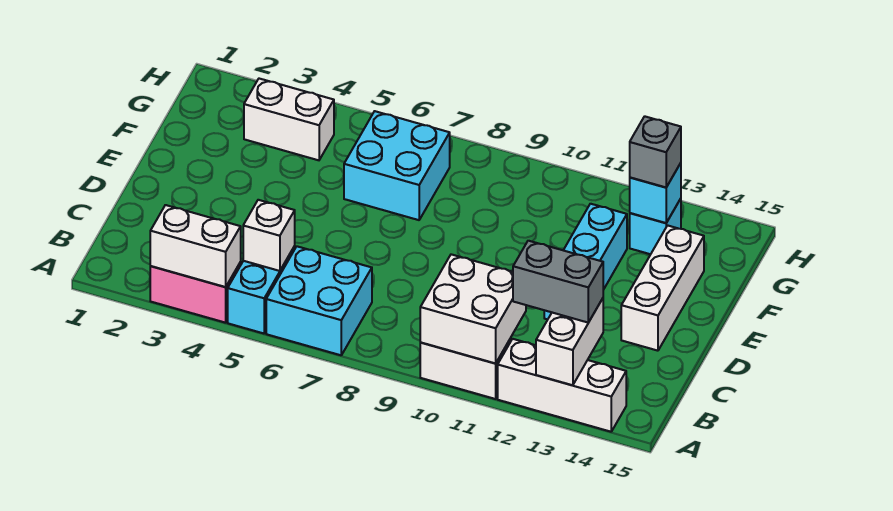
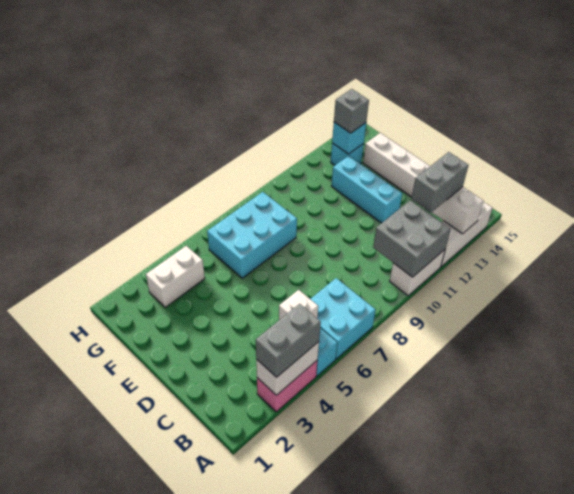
none -> grey 1x2 brick [256,304,321,377]
white 2x2 brick [420,254,526,363] -> grey 2x2 brick [373,200,451,277]
cyan 2x2 brick [344,111,450,220] -> cyan 2x3 brick [207,192,297,278]

